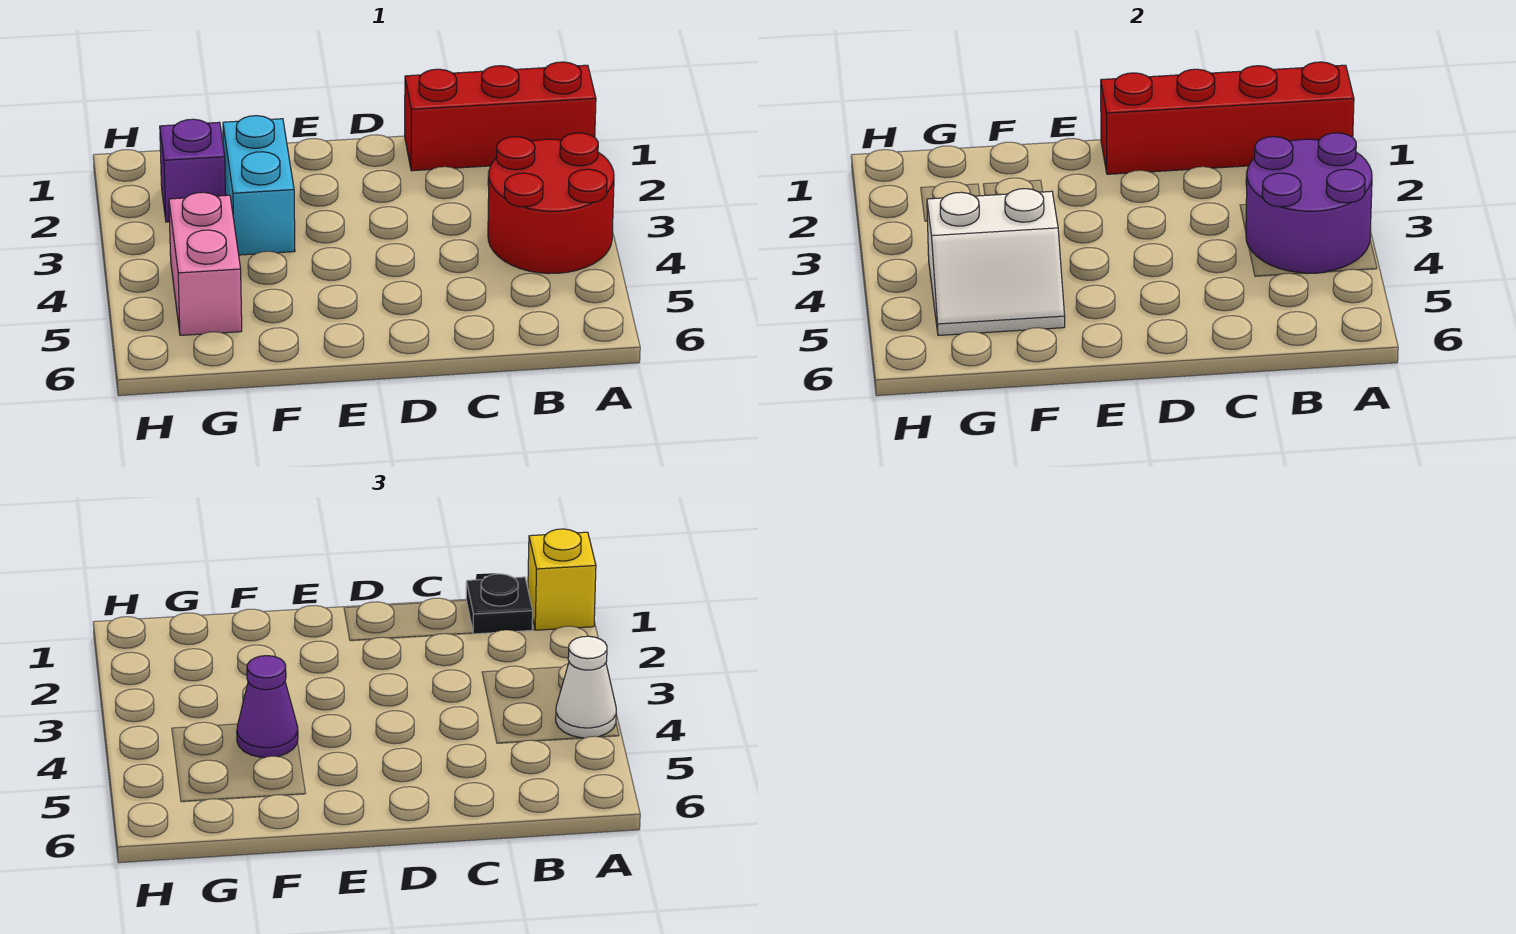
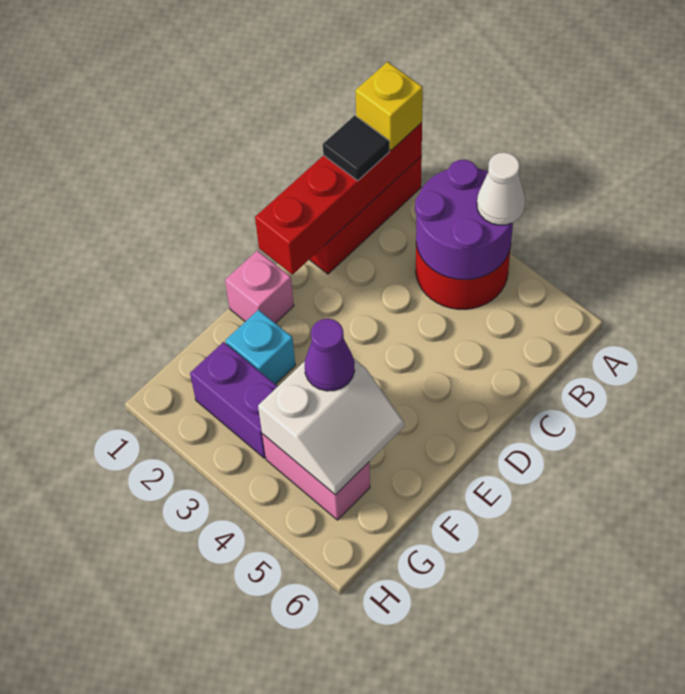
black 1x1 plate [466,574,533,634] -> black 1x1 tile [323,115,389,181]
none -> pink 1x1 brick [225,250,294,323]
cyan 1x2 brick [223,116,295,255] -> cyan 1x1 brick [225,310,295,384]
purple 1x1 brick [160,119,226,222] -> purple 1x2 brick [190,342,278,458]

